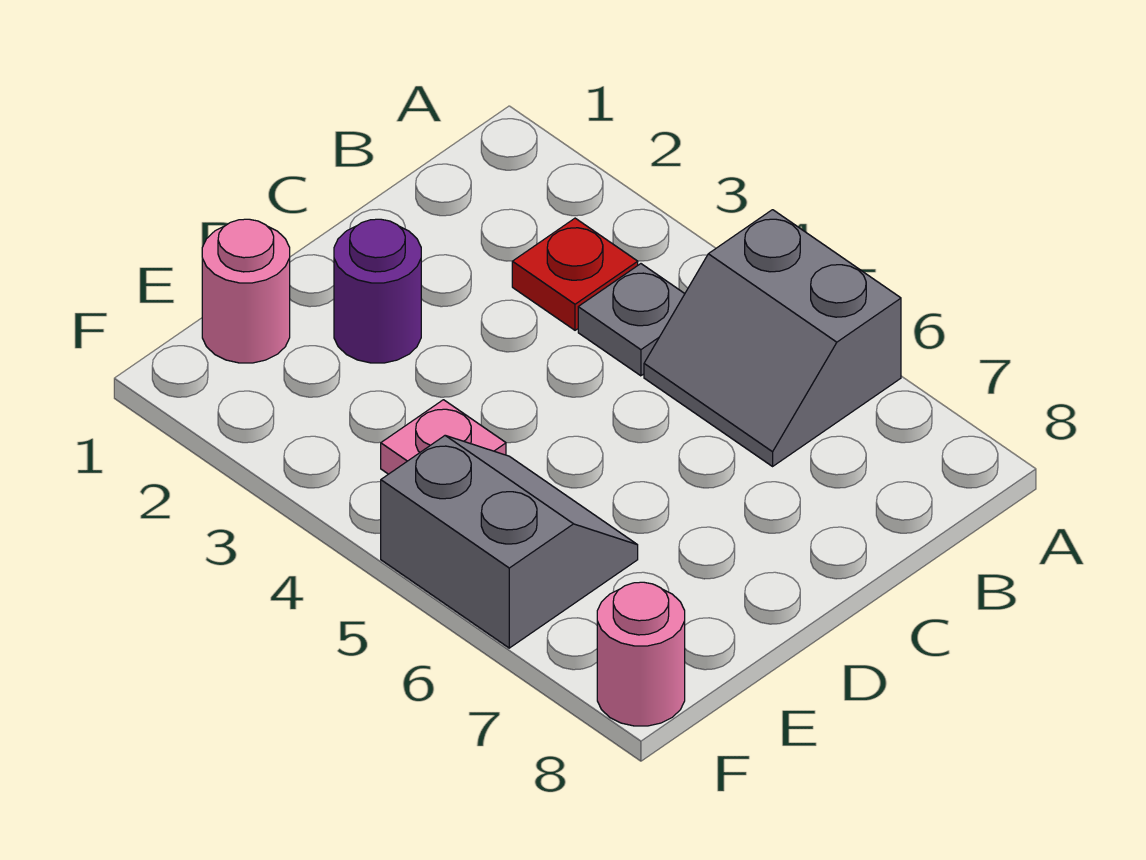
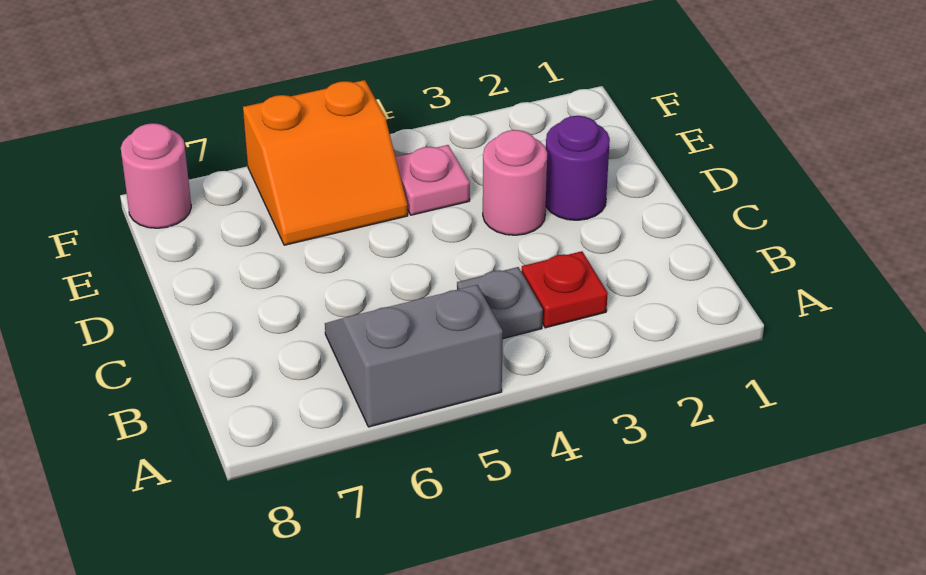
pink 1x1 round brick [202,219,290,363] -> pink 1x1 round brick moved to [483,130,547,235]
grey 2x2 slope [381,436,638,648] -> orange 2x2 slope [243,80,408,245]

